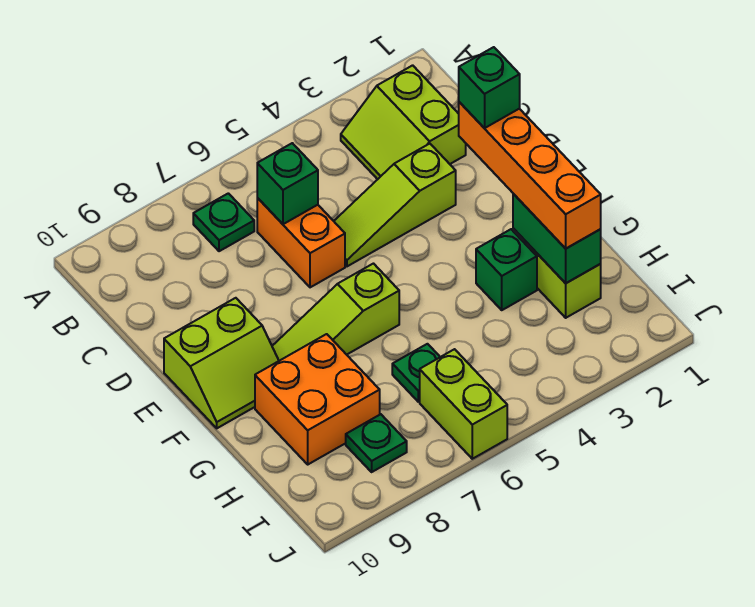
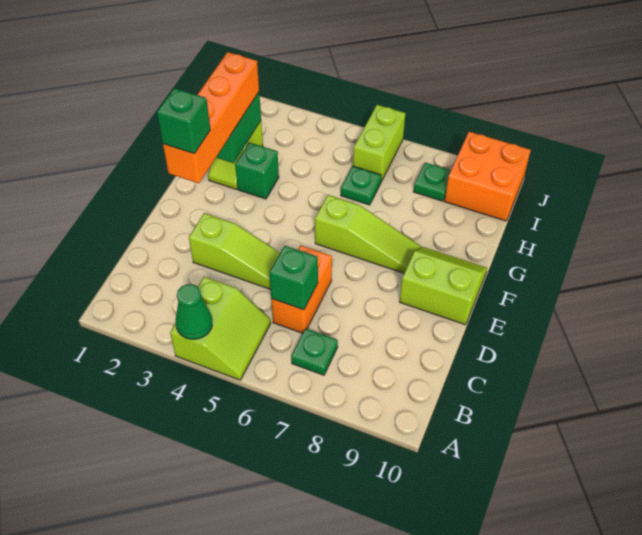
none -> green 1x1 cone [176,284,212,339]
lime 2x2 slope [341,65,466,179] -> lime 2x2 slope moved to [170,277,271,380]
orange 2x2 brick [255,334,380,464] -> orange 2x2 brick moved to [445,132,531,221]

